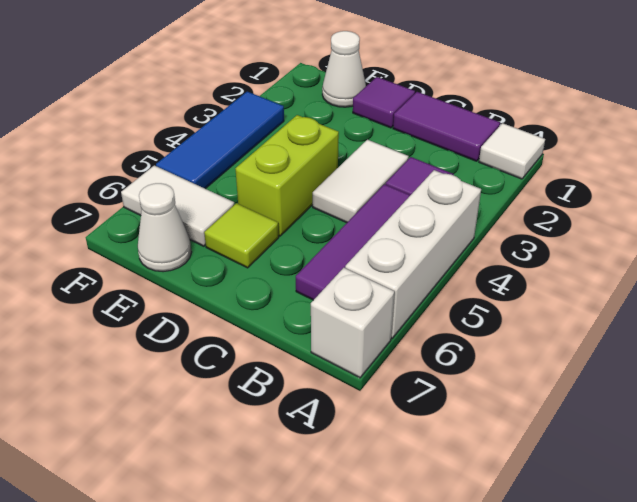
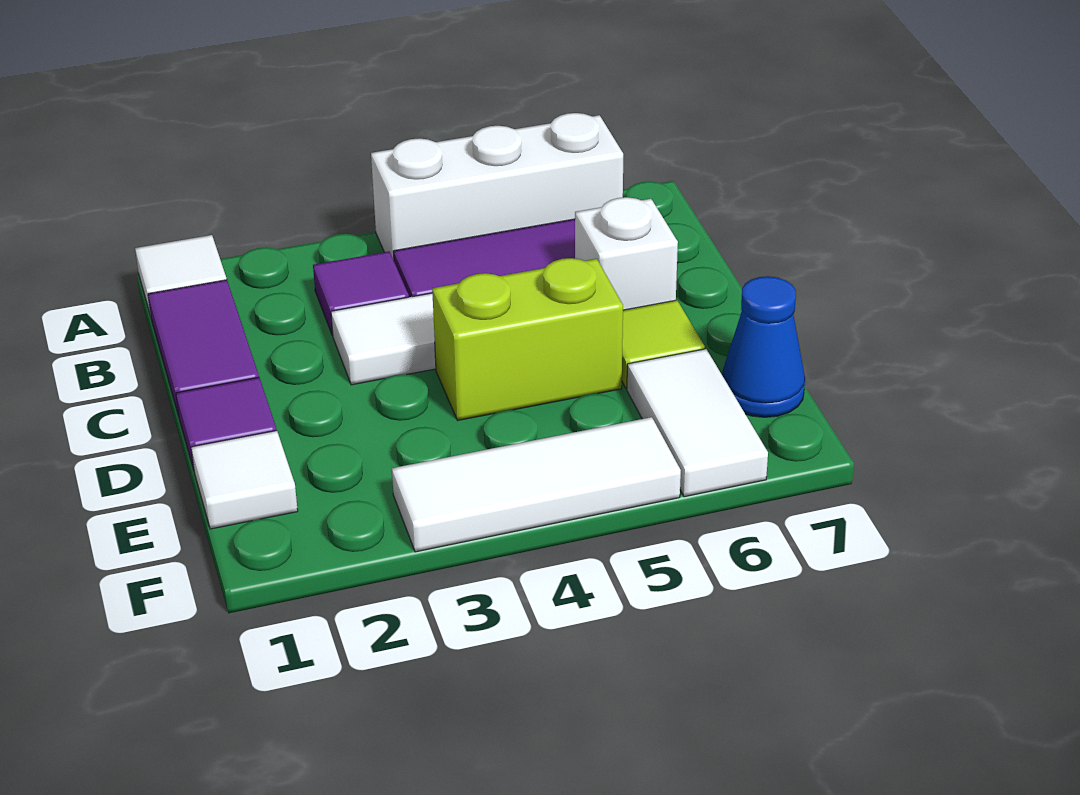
white 1x1 brick [311,268,394,378] -> white 1x1 brick moved to [575,197,678,310]
white 1x1 cone [322,31,366,107] -> white 1x1 tile [191,431,298,529]
white 1x1 cone [138,183,192,272] -> blue 1x1 cone [722,276,805,417]
blue 1x3 tile [156,92,284,189] -> white 1x3 tile [392,417,681,552]

